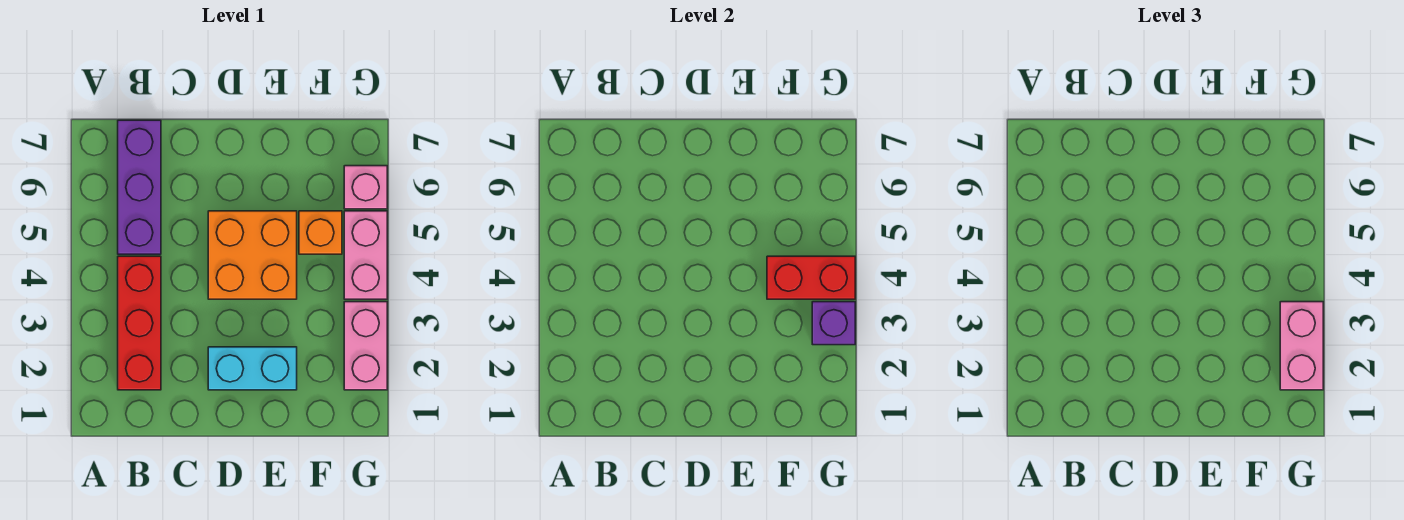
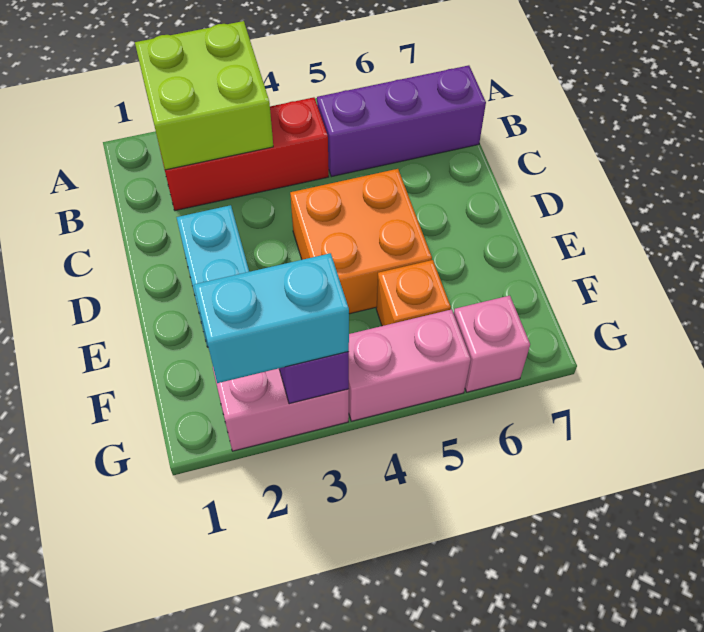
none -> lime 2x2 brick [135,21,273,170]
red 1x2 brick [767,256,855,299] -> none
pink 1x2 brick [1280,302,1323,390] -> cyan 1x2 brick [194,253,349,383]

